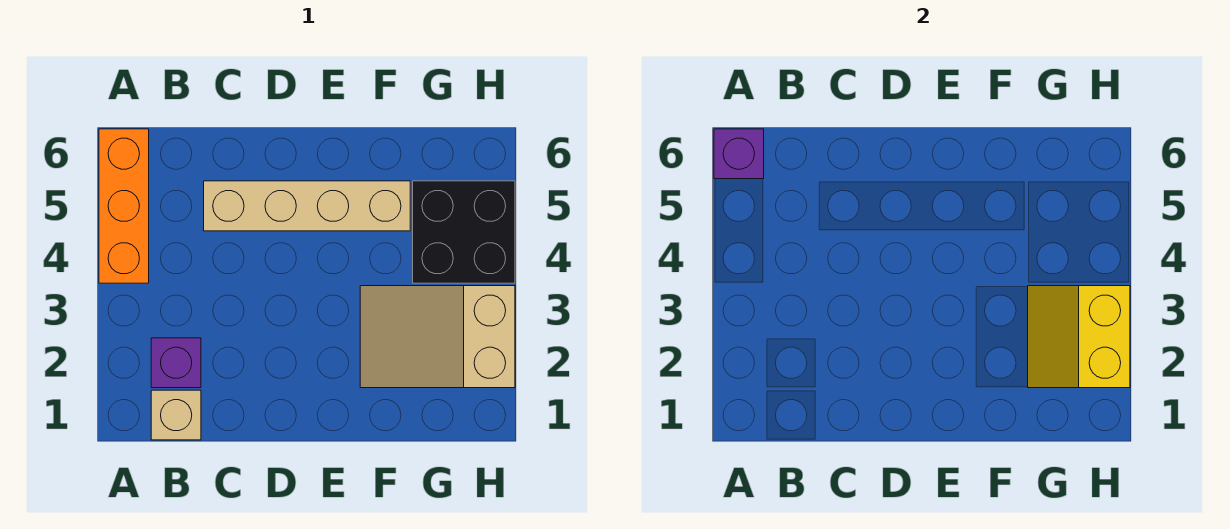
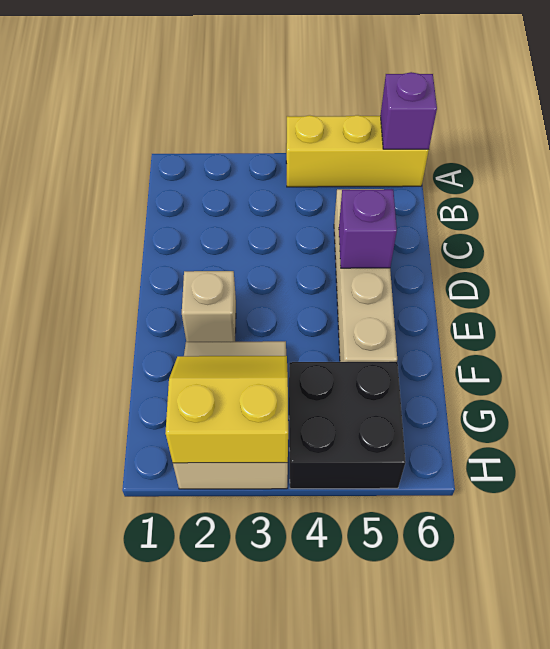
orange 1x3 brick [99,129,149,283] -> yellow 1x3 brick [286,115,429,187]
tan 1x1 brick [151,390,201,440] -> tan 1x1 brick moved to [182,271,236,342]
purple 1x1 brick [151,338,201,388] -> purple 1x1 brick moved to [339,189,397,268]

